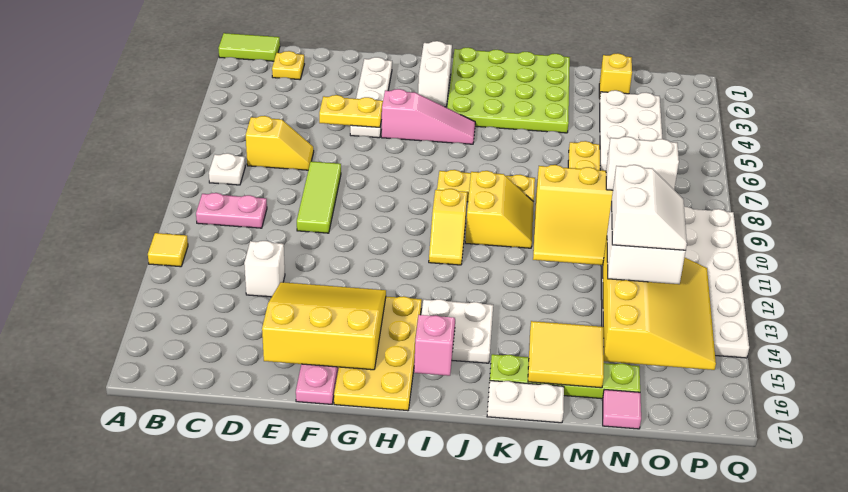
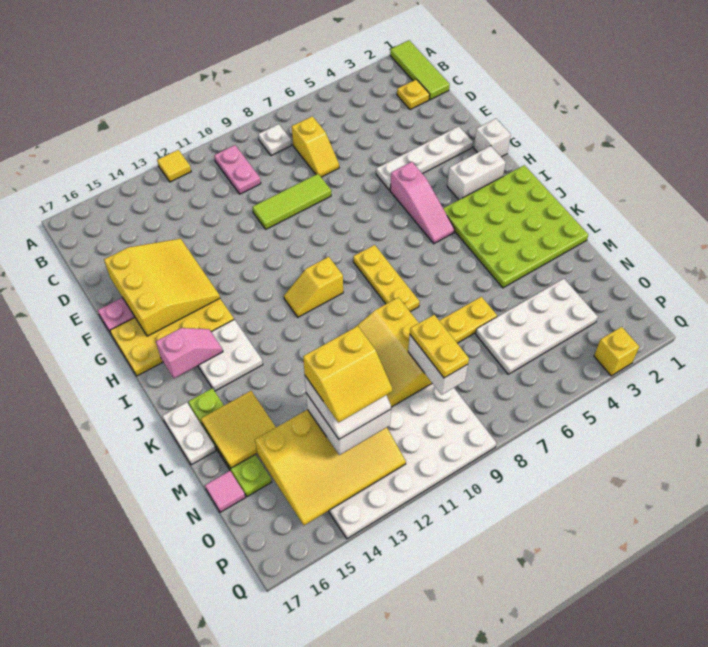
lime 1x2 tile [218,33,280,61] -> lime 1x3 tile [390,40,450,100]
white 1x1 brick [244,241,285,297] -> white 1x1 brick moved to [474,119,511,157]
yellow 1x2 plate [319,95,383,127] -> yellow 1x2 plate moved to [410,315,469,378]
yellow 2x2 slope [465,171,534,248] -> yellow 2x2 slope moved to [303,326,392,423]
yellow 1x1 brick [599,53,632,98] -> yellow 1x1 brick moved to [594,327,639,376]

